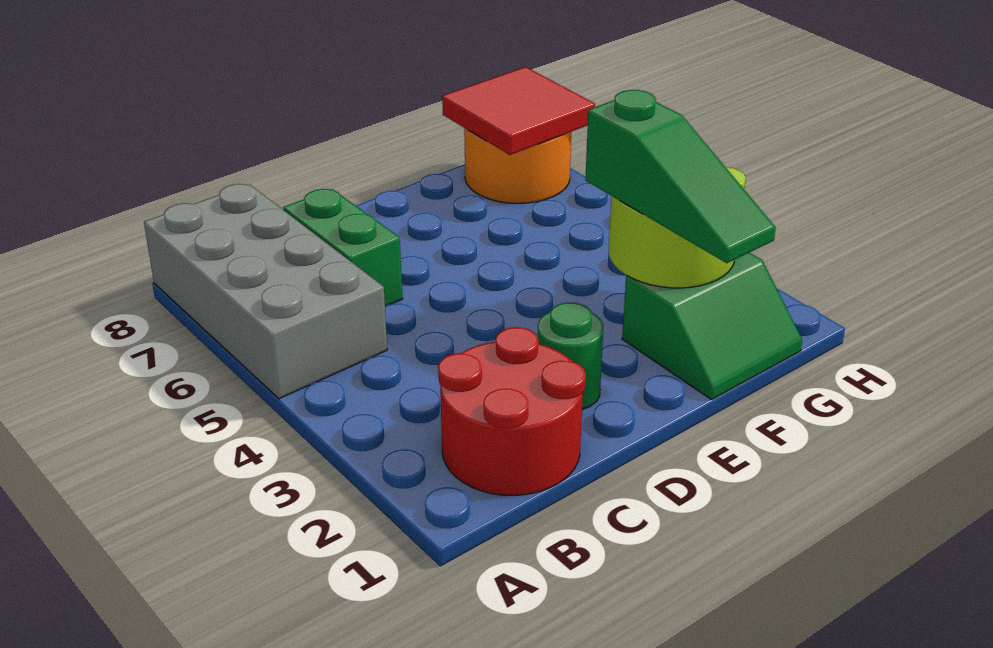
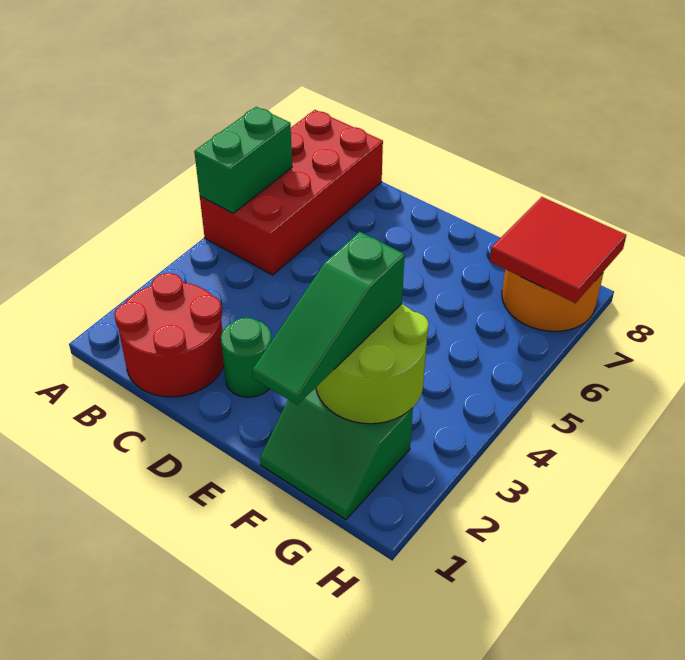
grey 2x4 brick [144,184,387,399] -> red 2x4 brick [200,110,383,275]
green 1x2 brick [283,189,403,306] -> green 1x2 brick moved to [194,107,292,213]

